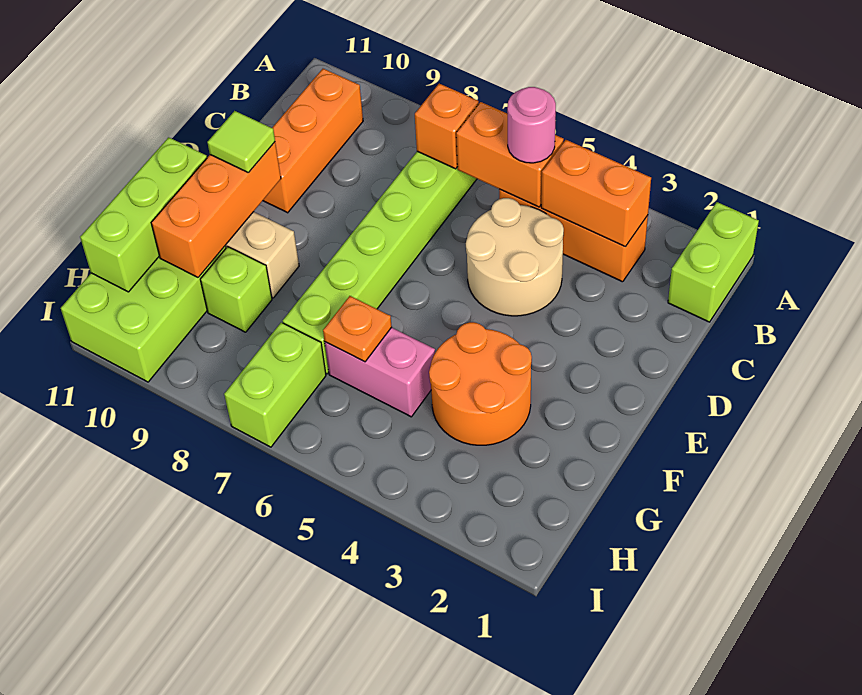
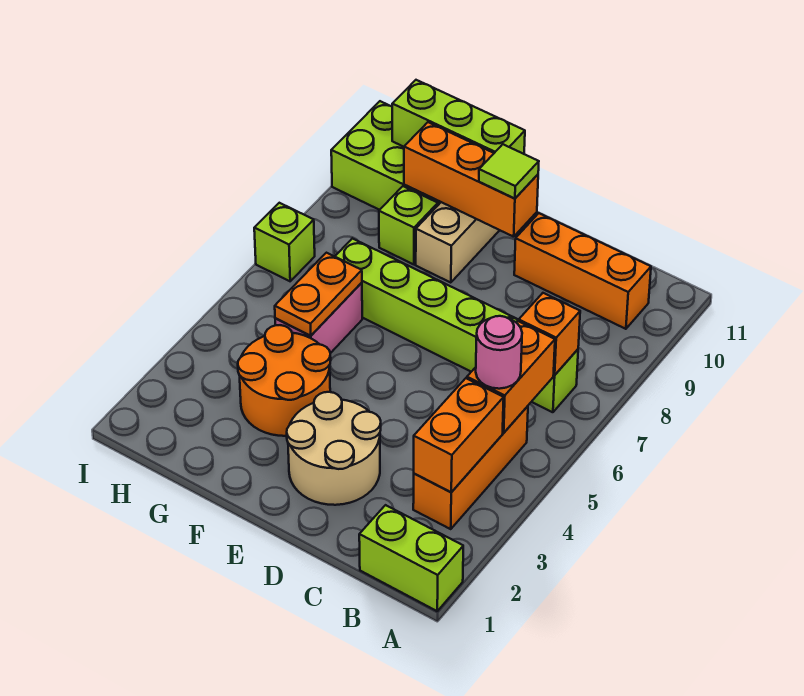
tan 2x2 round brick [466,198,564,316] -> tan 2x2 round brick moved to [287,392,381,505]
orange 1x1 plate [323,296,392,362] -> orange 1x2 plate [275,253,362,336]
lime 1x2 brick [224,322,326,447] -> lime 1x1 brick [254,203,315,281]

